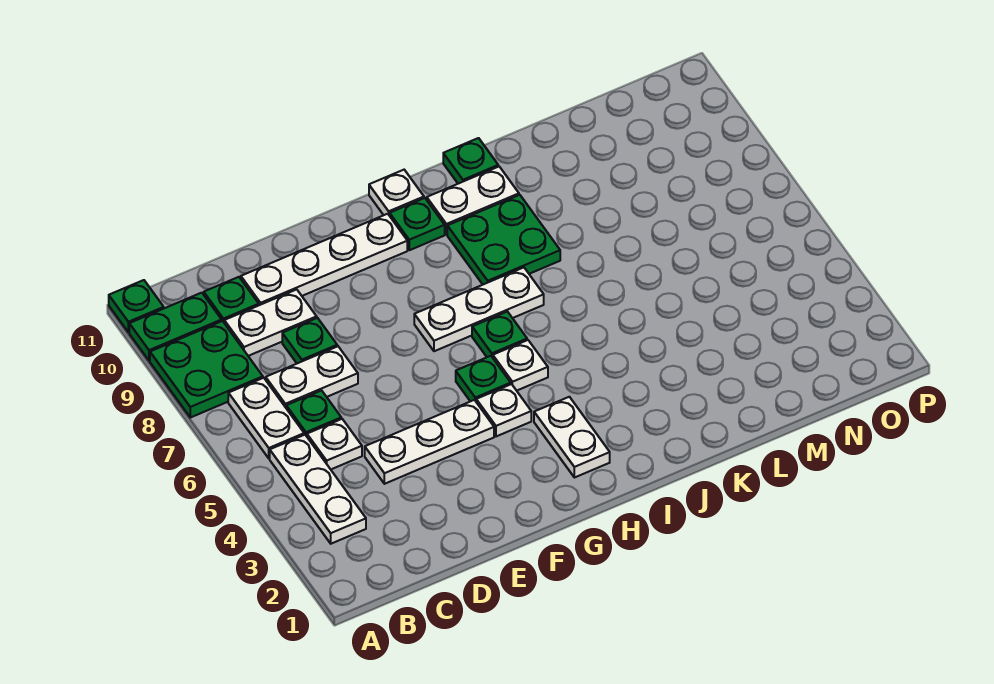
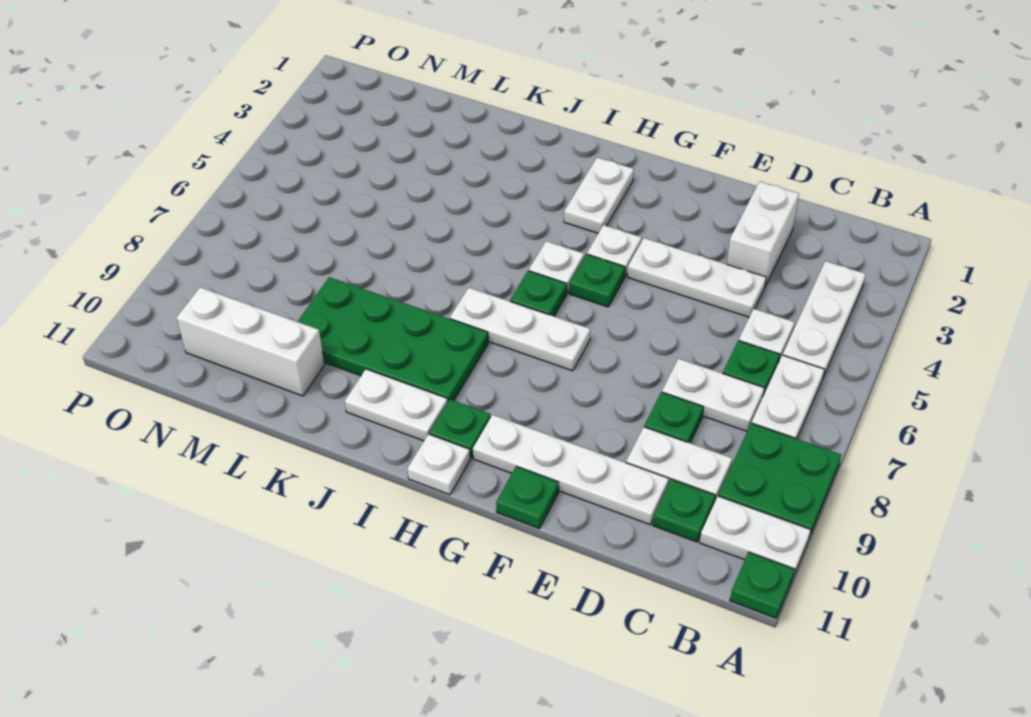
green 1x2 plate [129,293,222,361] -> white 1x2 plate [700,496,811,576]
none -> white 1x2 brick [727,182,799,286]
green 2x2 plate [447,195,560,284] -> green 2x4 plate [297,277,488,401]
green 1x1 plate [443,138,498,184] -> green 1x1 plate moved to [496,467,559,528]
none -> white 1x3 brick [177,287,325,396]

